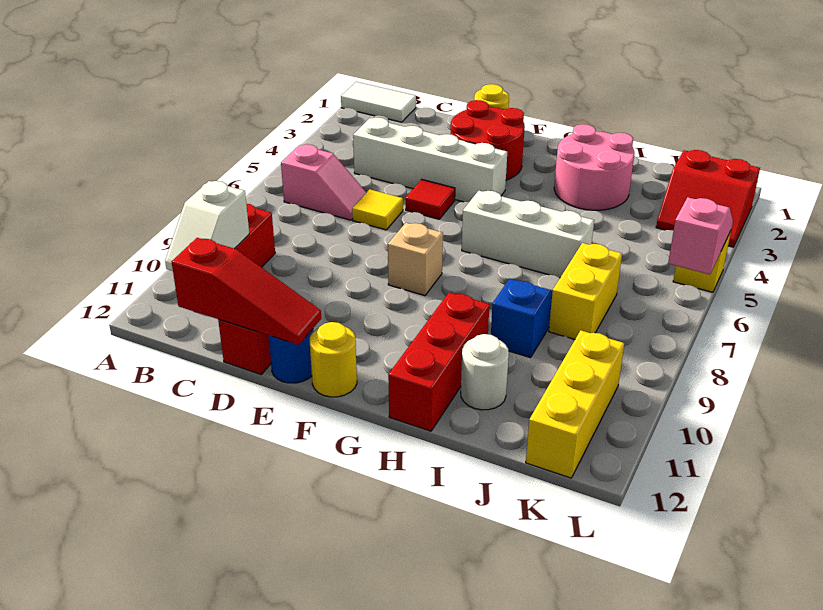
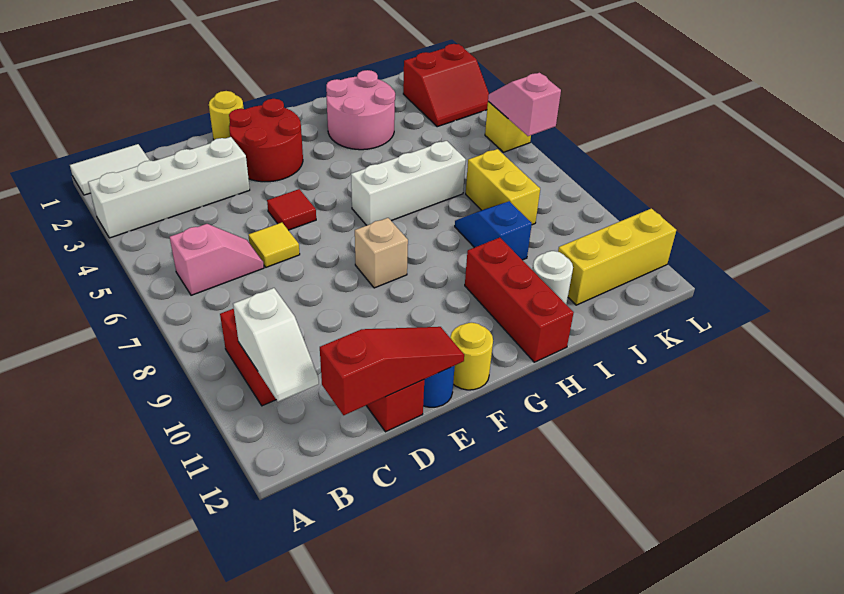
white 1x4 brick [353,118,507,202] -> white 1x4 brick moved to [88,137,250,238]
yellow 1x3 brick [526,330,624,478] -> yellow 1x3 brick turned to [558,208,676,305]

